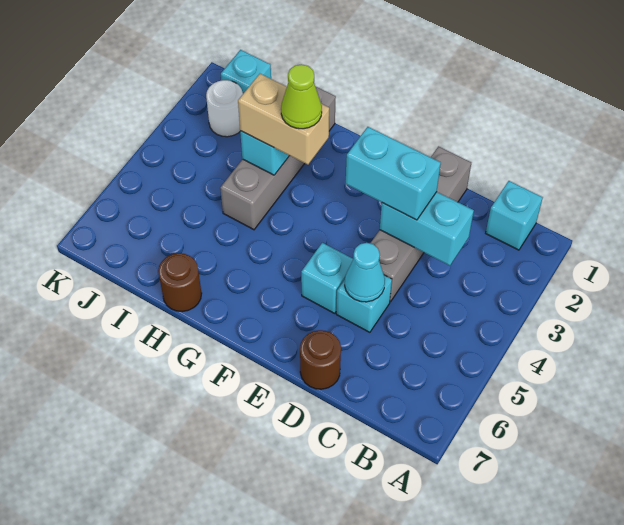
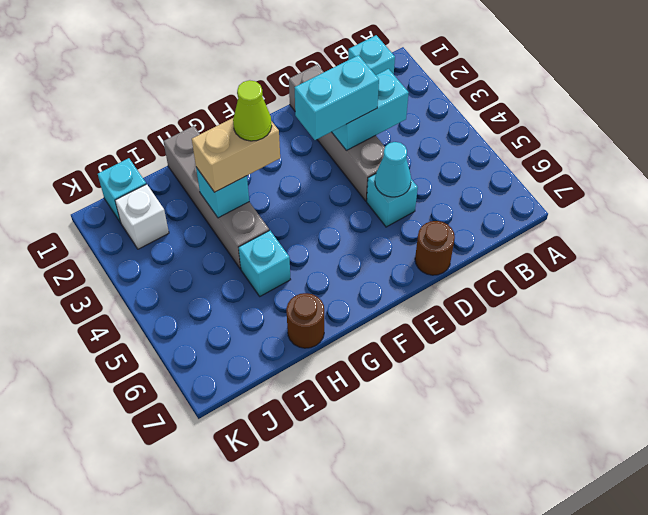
cyan 1x1 brick [301,243,353,313] -> cyan 1x1 brick moved to [239,230,291,296]
white 1x1 round brick [206,80,243,137] -> white 1x1 brick [115,184,169,249]

